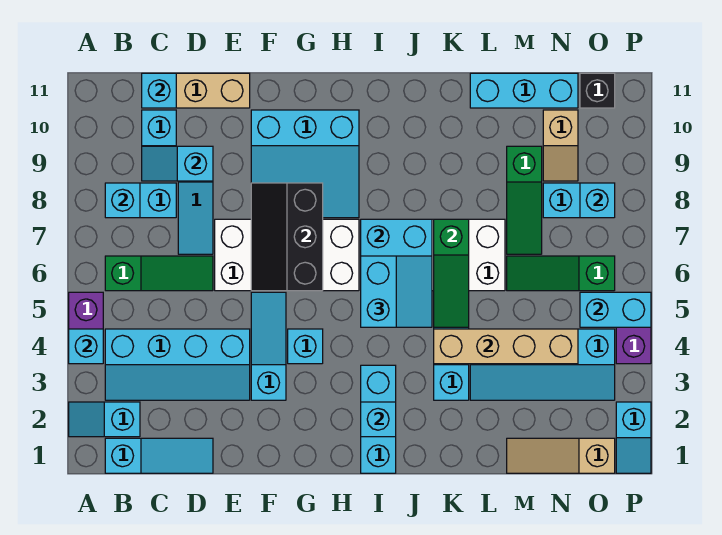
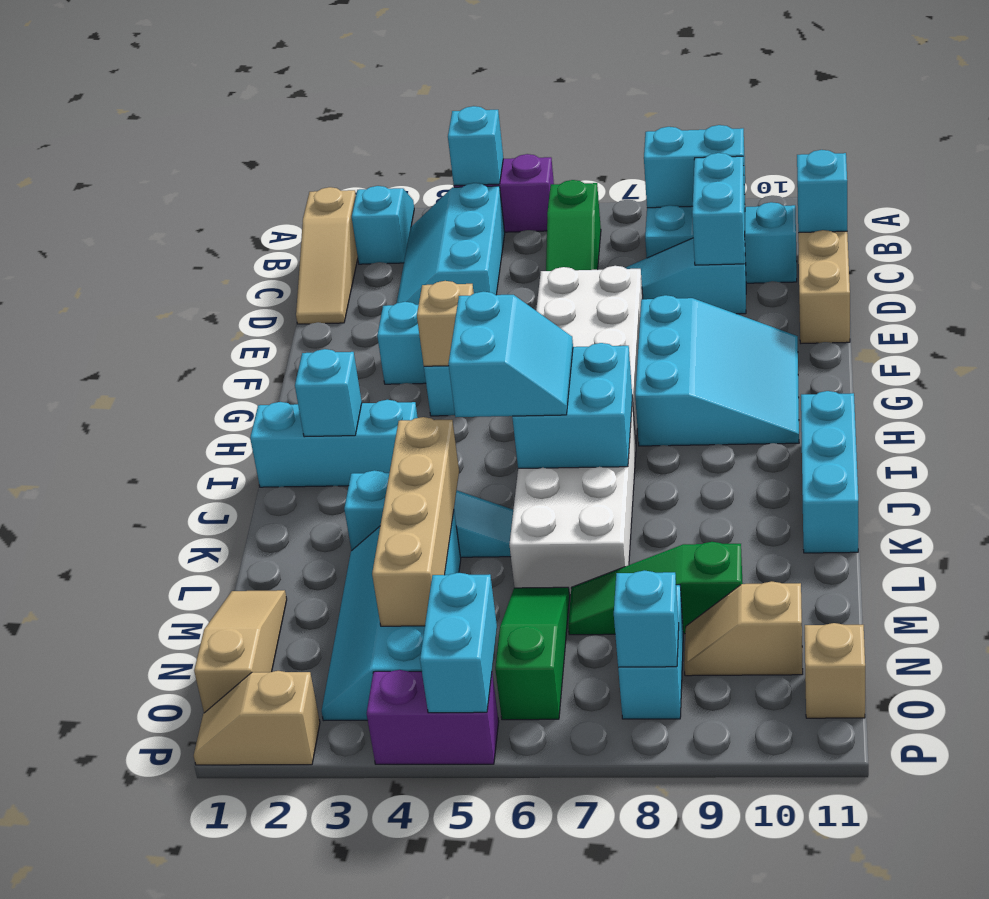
cyan 1x3 slope [105,438,213,473] -> tan 1x3 slope [296,187,358,324]
cyan 2x4 slope [105,329,250,400] -> cyan 2x3 slope [397,183,505,305]
cyan 1x1 brick [105,183,140,218] -> cyan 1x2 brick [644,125,745,208]
cyan 1x2 slope [142,146,213,181] -> cyan 1x2 brick [692,153,745,265]
black 2x3 slope [251,183,323,291] -> none
cyan 3x3 slope [251,110,359,218] -> cyan 3x3 slope turned to [635,295,799,446]
none -> tan 1x1 brick [417,281,474,366]
cyan 2x2 slope [361,256,432,327] -> cyan 2x2 slope turned to [449,292,573,417]
green 1x3 slope [434,219,469,327] -> none
cyan 1x3 brick [470,73,578,108] -> cyan 1x3 brick moved to [801,391,858,553]
black 1x1 brick [580,73,615,108] -> tan 1x1 brick [805,623,865,718]
cyan 1x2 slope [616,402,651,473] -> tan 1x2 slope [194,671,320,765]

